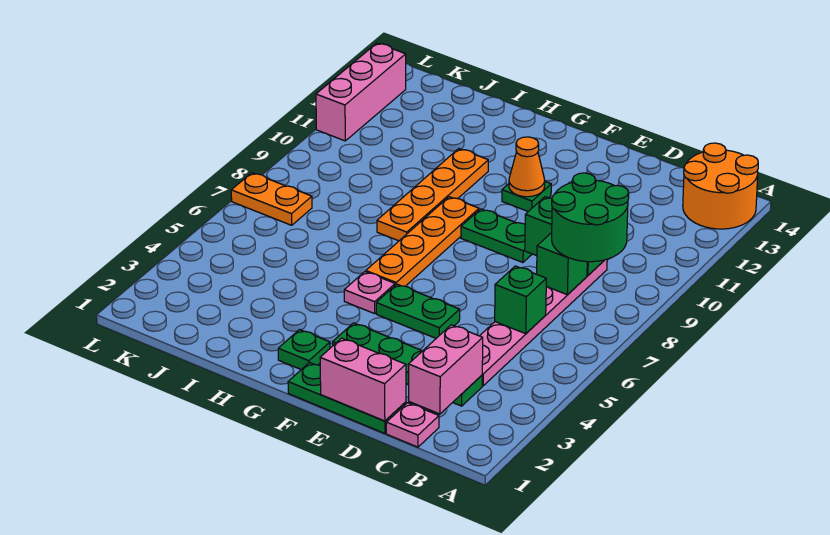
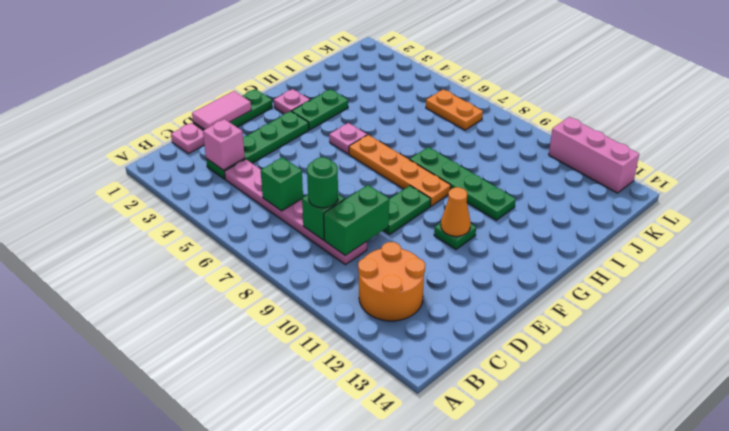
orange 2x2 round brick [683,143,758,229] -> orange 2x2 round brick moved to [358,242,425,321]
green 2x2 round brick [552,173,629,262] -> green 1x1 round brick [307,157,338,208]
pink 1x2 brick [408,325,483,414] -> pink 1x1 brick [203,119,245,170]
pink 1x2 brick [320,338,406,421] -> pink 1x2 tile [192,91,251,130]
green 1x2 plate [376,284,460,338] -> green 1x2 plate moved to [292,89,348,130]
green 1x1 plate [278,330,330,370] -> pink 1x1 plate [274,89,310,114]
orange 1x4 plate [377,149,488,241] -> green 1x4 plate [410,147,516,220]
orange 1x2 plate [231,173,312,225] -> orange 1x2 plate turned to [426,89,483,130]

